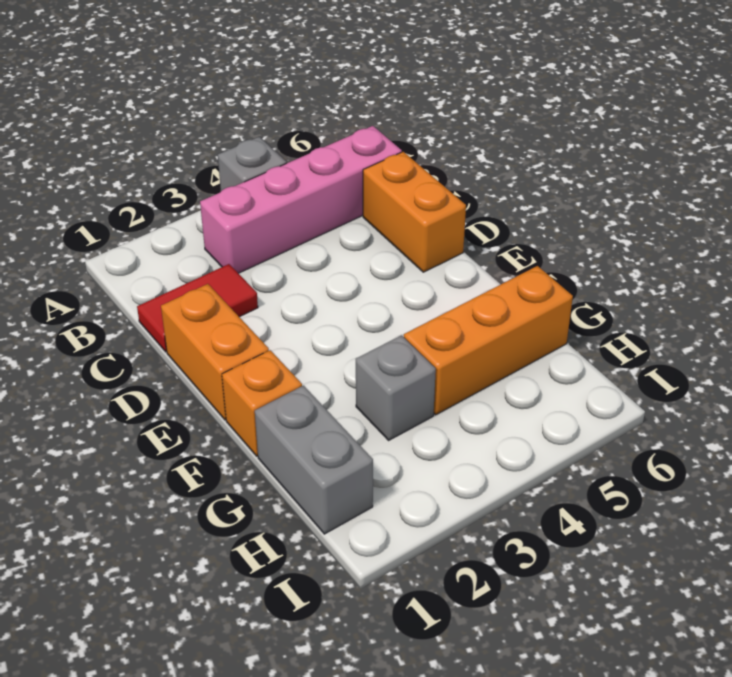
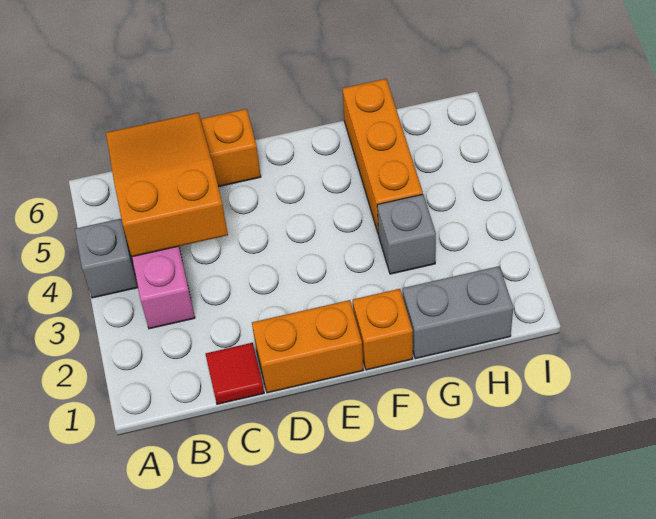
none -> orange 2x3 slope [106,113,228,257]
red 1x2 tile [137,264,258,352] -> red 1x1 tile [206,343,264,404]

